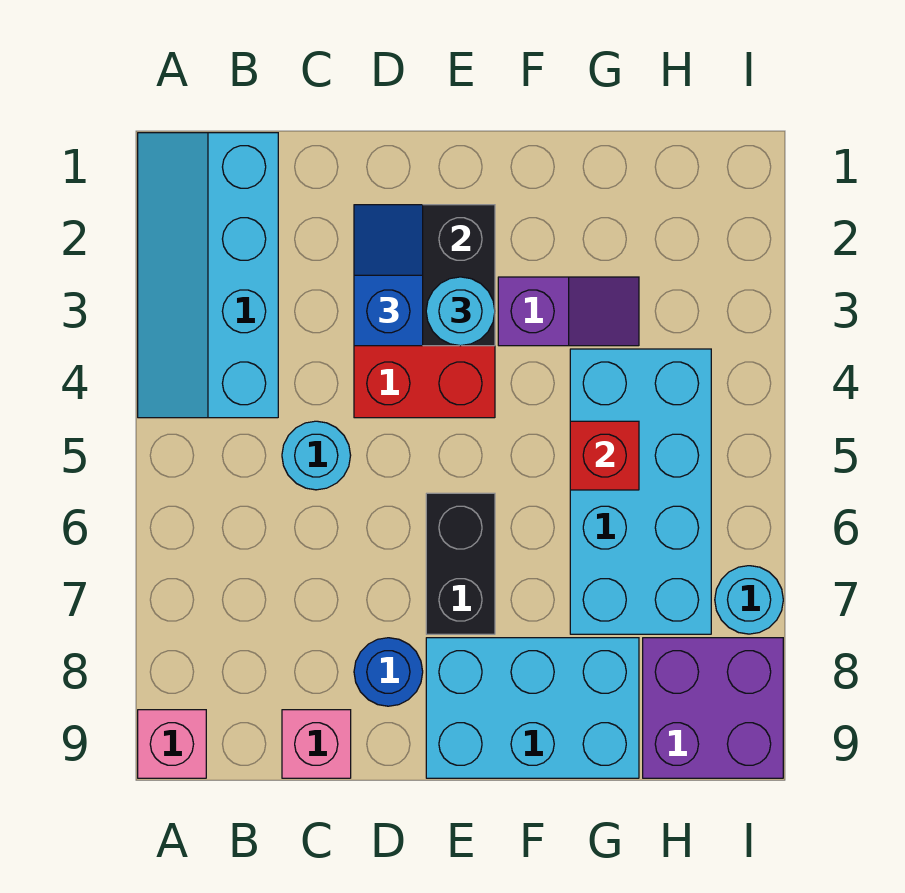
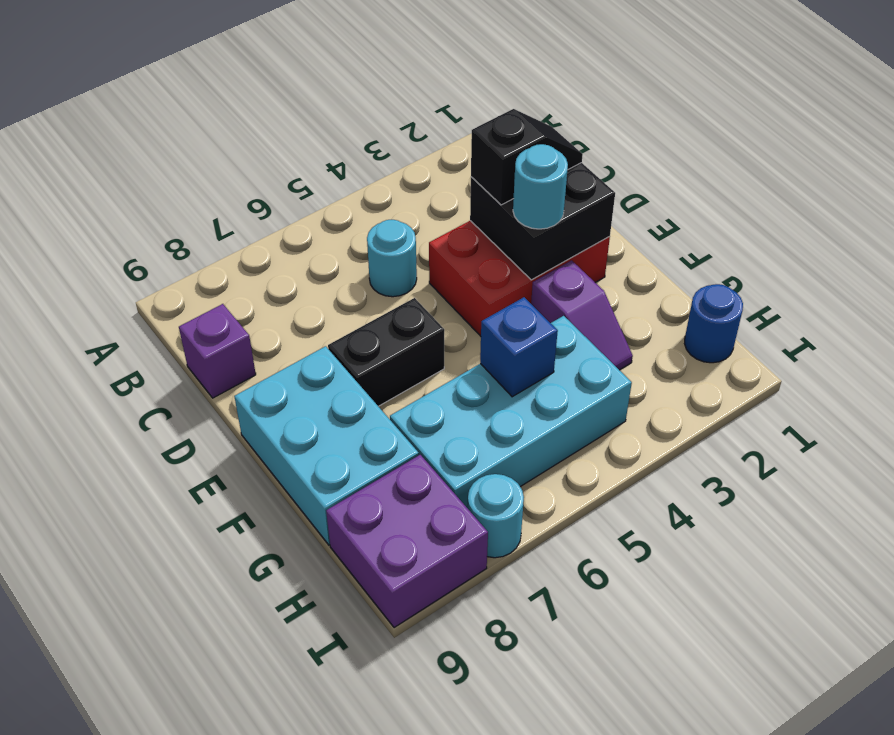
cyan 2x4 slope [138,133,278,418] -> none
pink 1x1 brick [138,710,206,778] -> none
pink 1x1 brick [282,710,351,778] -> purple 1x1 brick [179,304,256,398]
blue 1x2 slope [354,205,423,346] -> black 1x2 slope [471,109,583,205]
blue 1x1 round brick [354,638,423,706] -> blue 1x1 round brick moved to [685,284,743,363]
red 1x1 brick [570,421,639,490] -> blue 1x1 brick [480,297,558,397]

